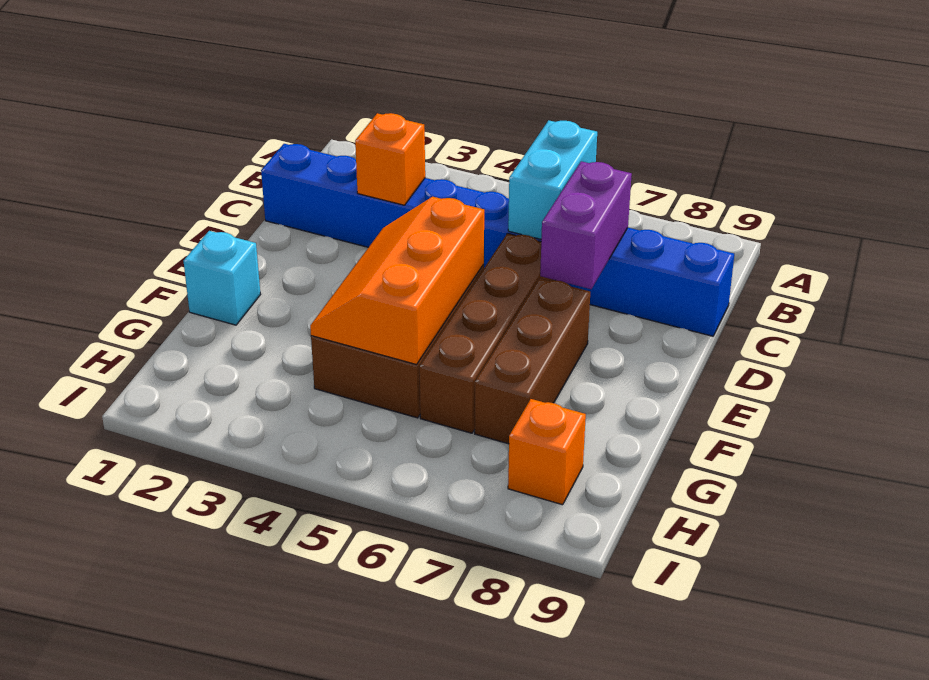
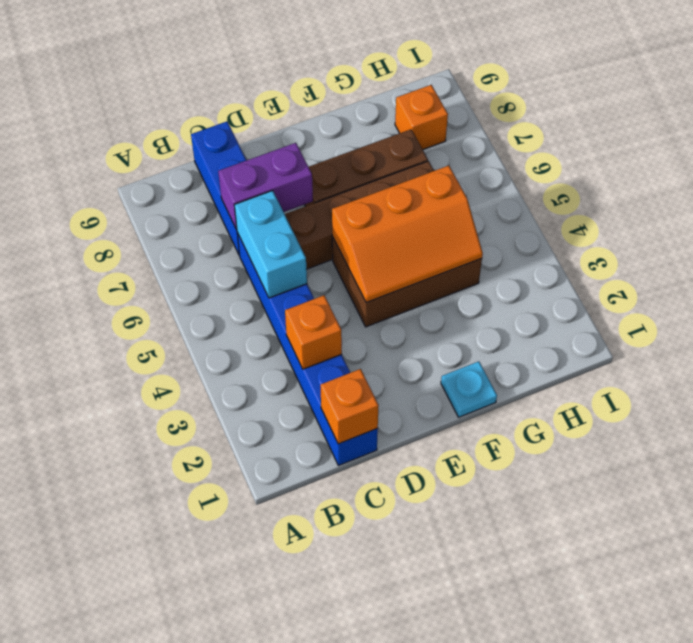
cyan 1x2 brick [508,120,597,239] -> cyan 1x2 brick turned to [234,191,307,298]
none -> orange 1x1 brick [320,369,379,444]
cyan 1x1 brick [184,231,261,325] -> cyan 1x1 plate [441,361,497,417]

